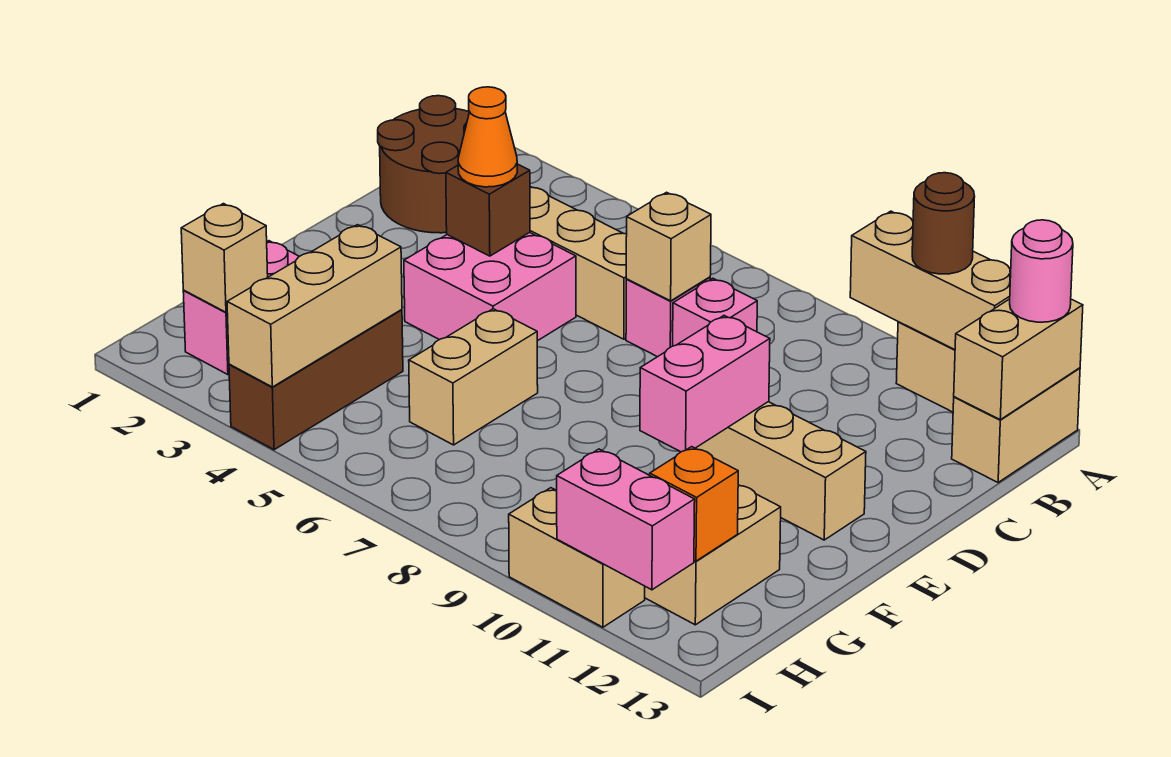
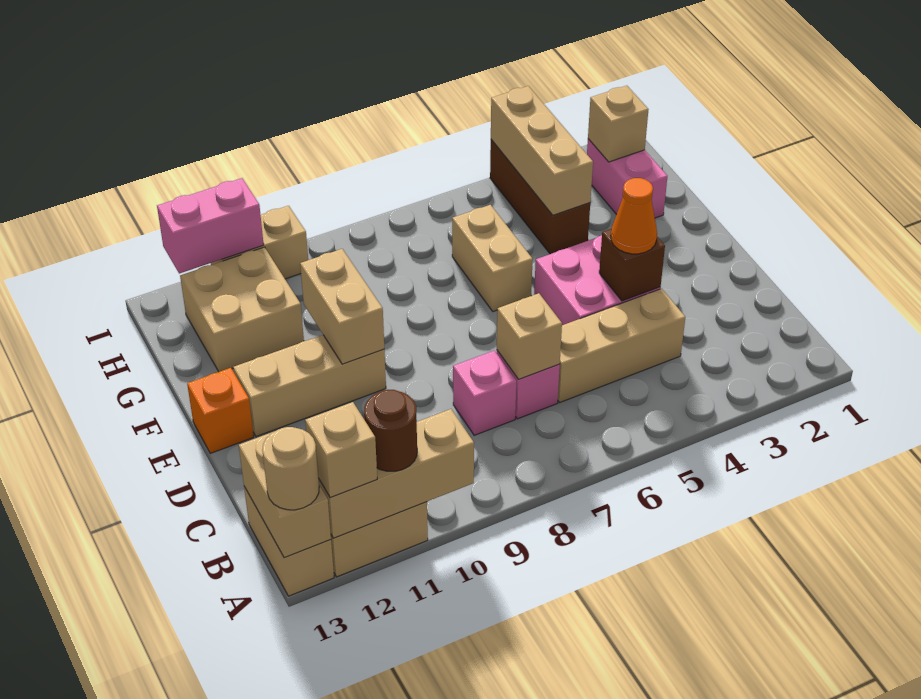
none -> tan 1x1 brick [305,402,377,498]
pink 1x1 round brick [1010,220,1073,322] -> tan 1x1 round brick [262,427,319,510]
brown 2x2 round brick [378,96,469,233] -> none
pink 1x2 brick [640,316,770,452] -> tan 1x2 brick [300,249,384,364]
orange 1x1 brick [650,447,738,561] -> orange 1x1 brick moved to [187,368,254,453]

